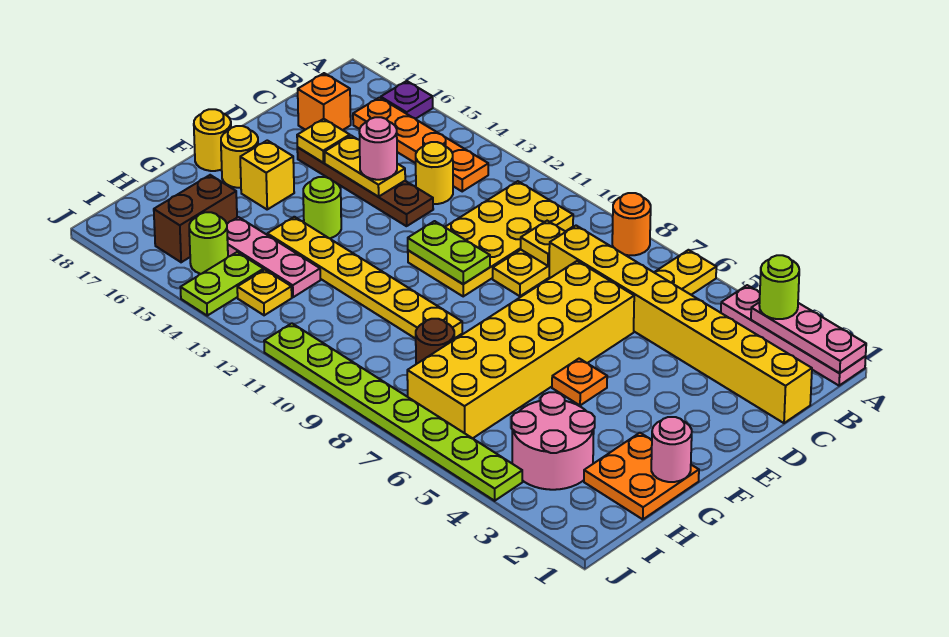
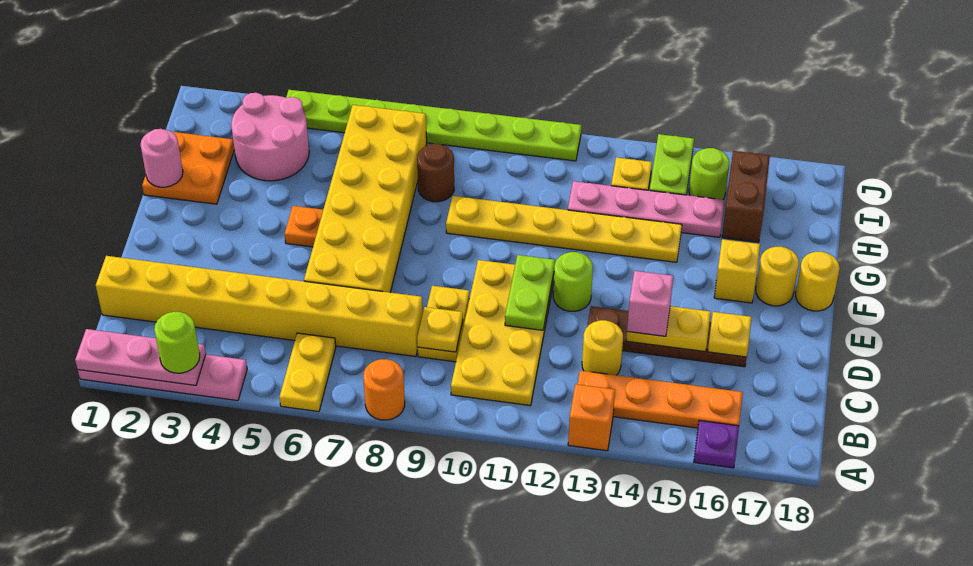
orange 1x1 brick [298,73,351,130] -> orange 1x1 brick moved to [568,384,615,451]
pink 1x1 round brick [359,117,397,180] -> pink 1x1 brick [627,271,673,336]
lime 1x2 plate [408,221,490,284] -> lime 1x2 plate turned to [505,255,555,330]
lime 1x1 round brick [303,177,341,238] -> lime 1x1 round brick moved to [553,252,593,311]
pink 1x3 plate [227,217,320,297] -> pink 1x4 plate [568,181,725,237]

